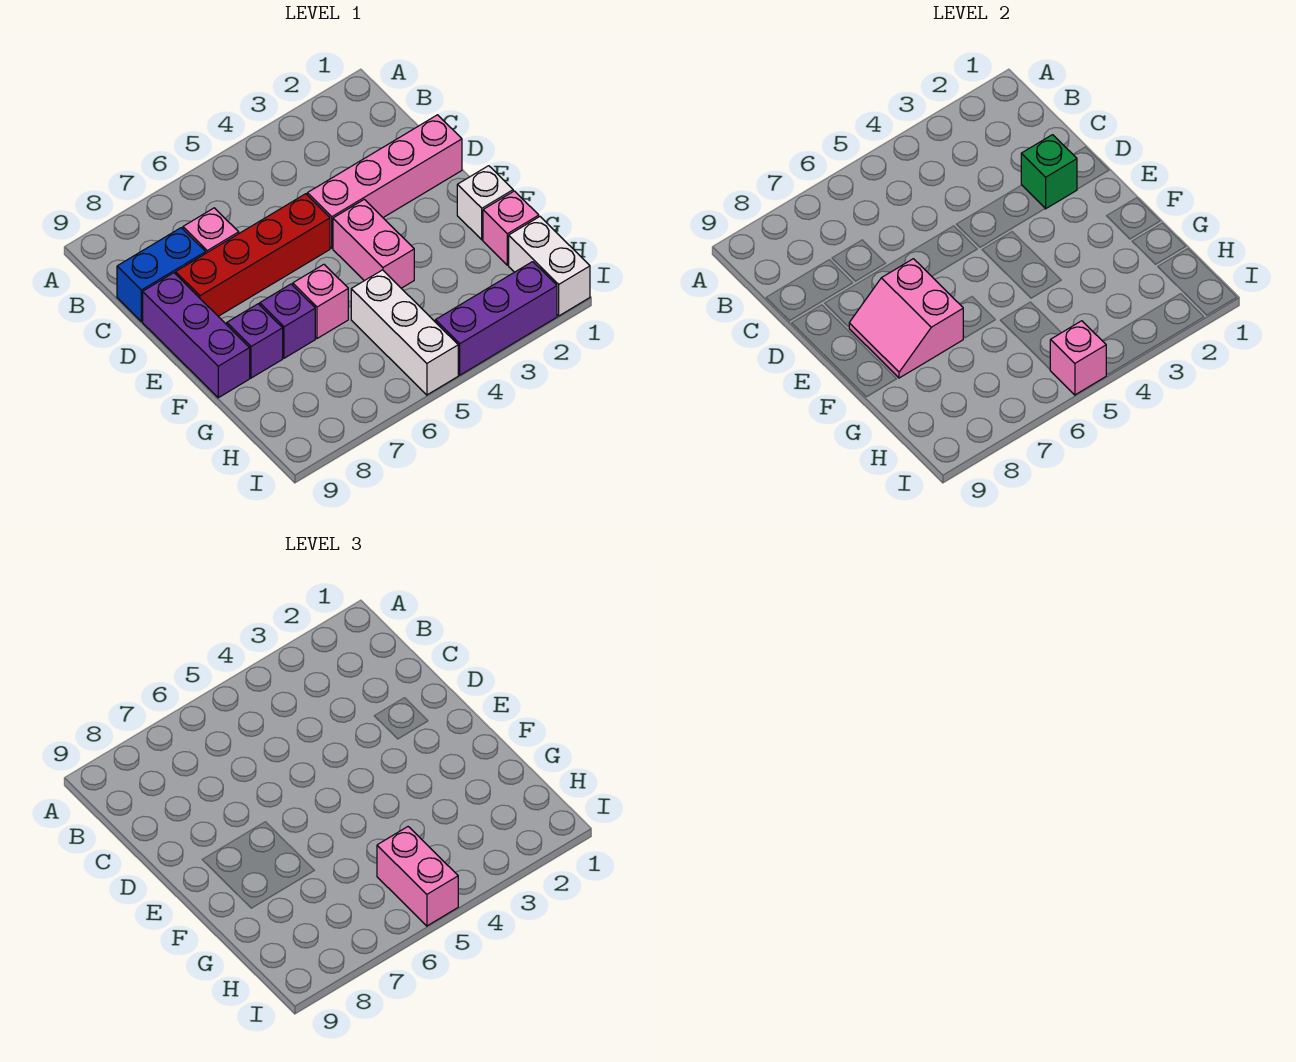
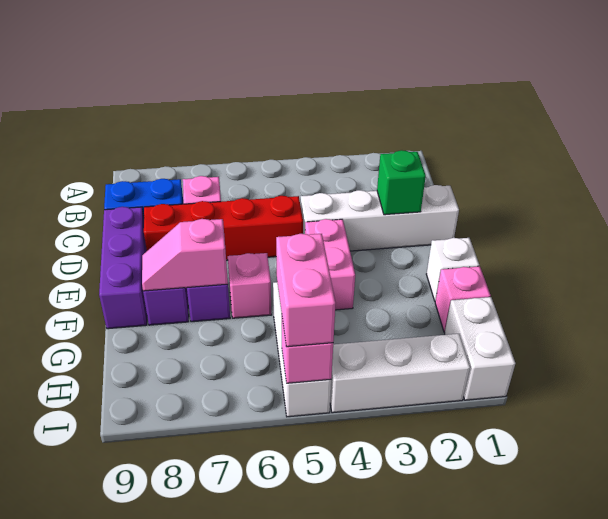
pink 1x4 brick [307,115,462,248] -> white 1x4 brick [301,185,459,251]
pink 2x2 slope [849,259,963,378] -> pink 1x2 slope [142,219,228,291]
purple 1x3 brick [435,262,557,375] -> white 1x3 brick [330,334,470,413]

